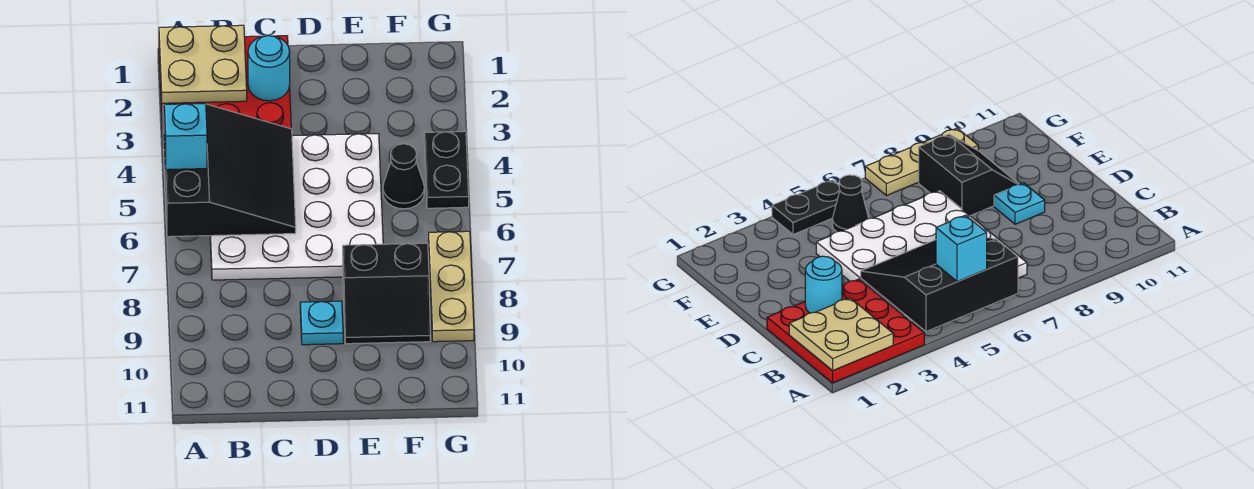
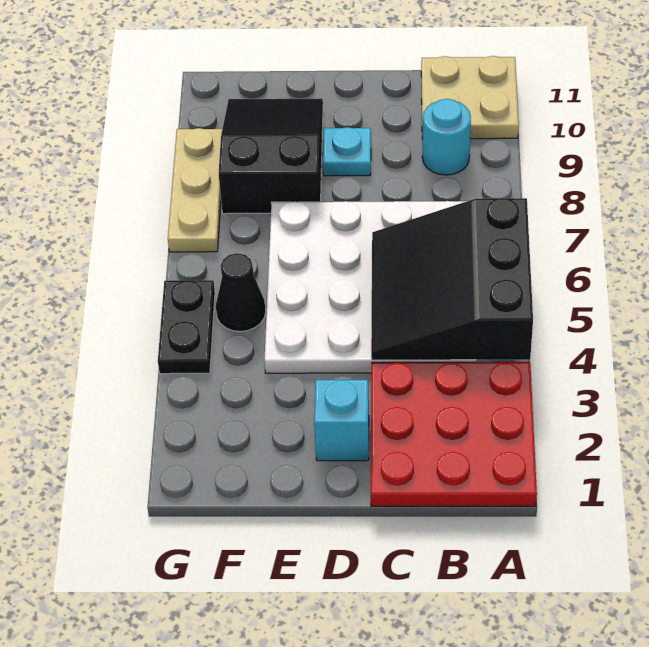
tan 2x2 plate [159,25,247,103] -> tan 2x2 plate moved to [421,56,519,139]
cyan 1x1 brick [164,103,207,170] -> cyan 1x1 brick moved to [314,380,369,461]
cyan 1x1 round brick [248,36,290,101] -> cyan 1x1 round brick moved to [422,99,471,175]
black 2x2 slope [343,243,430,344] -> black 2x3 slope [219,99,323,214]

